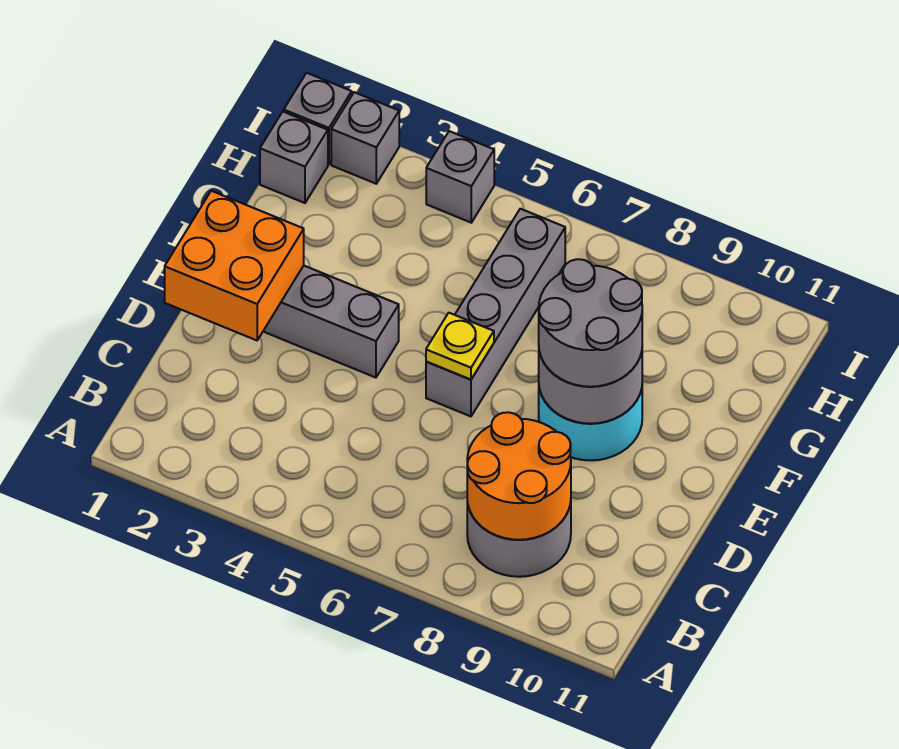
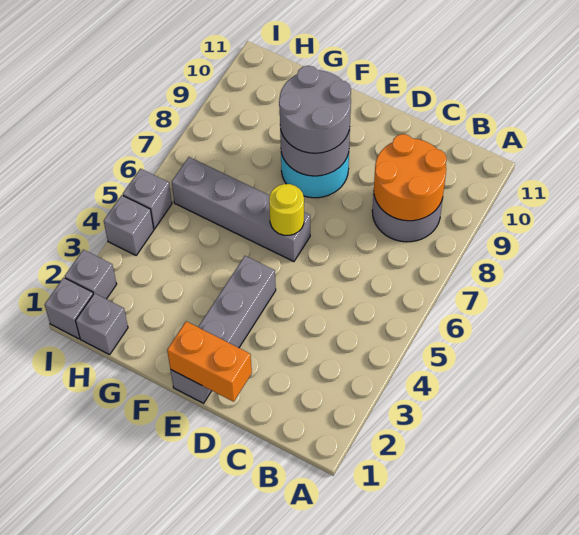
orange 2x2 brick [165,191,304,340] -> orange 1x2 brick [167,321,252,402]
yellow 1x1 plate [426,313,494,379] -> yellow 1x1 round brick [269,184,304,235]
none -> grey 1x1 brick [123,169,172,229]

